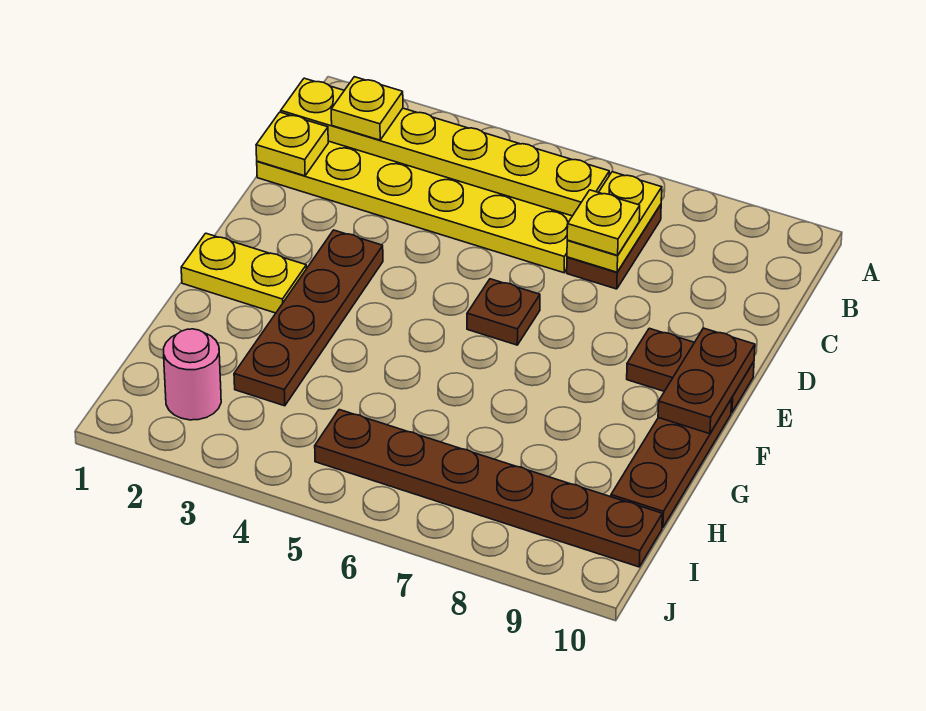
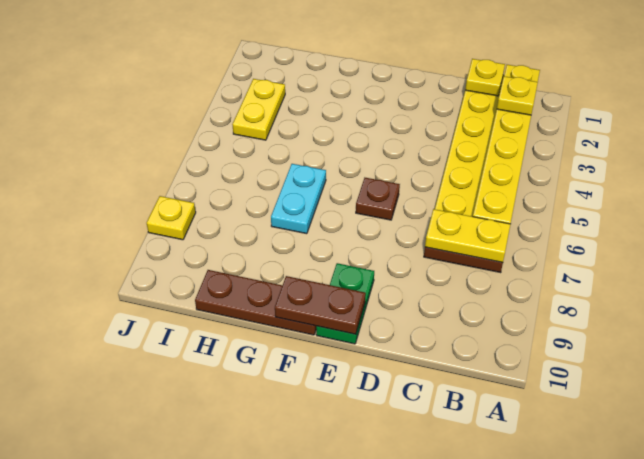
yellow 1x1 plate [567,190,640,255] -> yellow 1x1 plate moved to [147,196,196,240]
brown 1x4 plate [234,230,383,406] -> none
brown 1x2 plate [627,328,754,413] -> green 1x2 plate [316,263,374,344]
yellow 1x2 plate [181,233,306,313] -> yellow 1x2 plate moved to [232,79,285,140]
none -> cyan 1x2 plate [271,164,326,234]
pink 1x1 round brick [164,329,221,420] -> none
brown 1x6 plate [315,410,662,567] -> none

